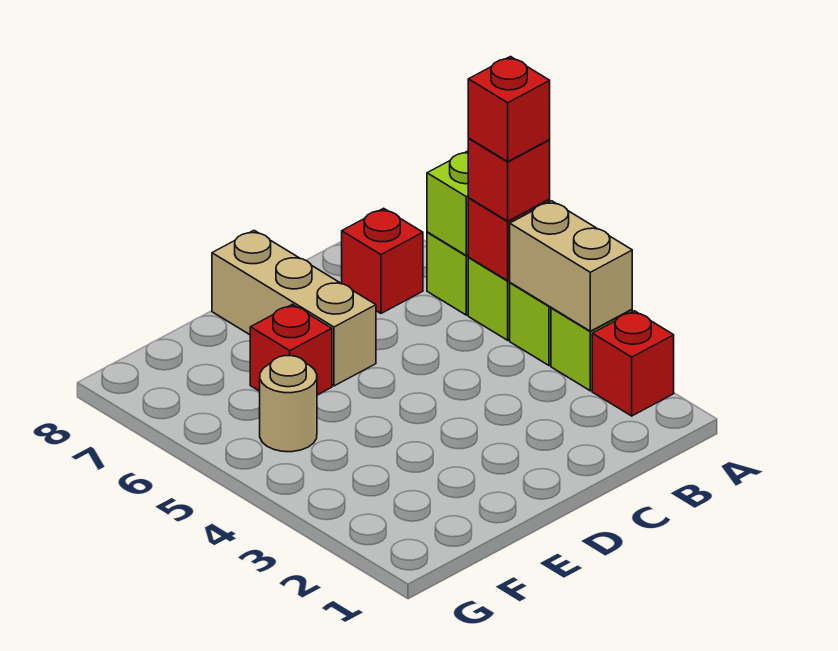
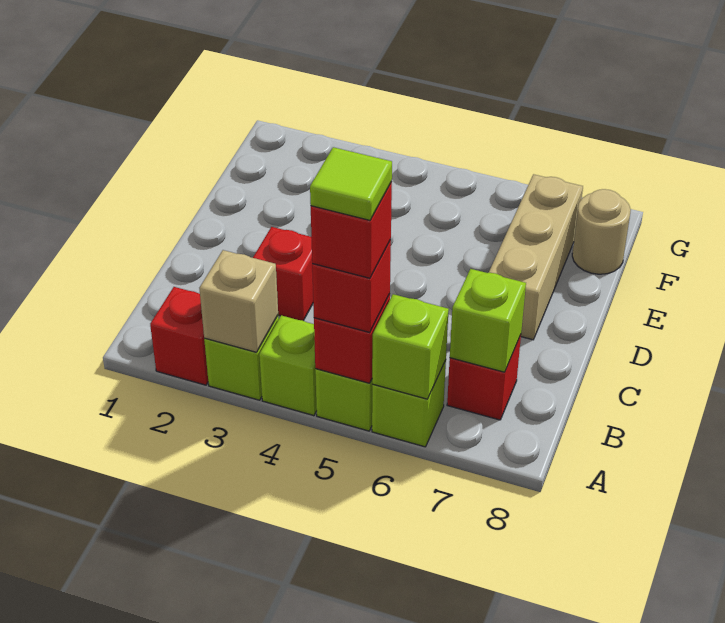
tan 1x2 brick [510,201,632,331] -> tan 1x1 brick [199,250,278,352]
none -> lime 1x1 tile [310,147,392,220]
none -> lime 1x1 brick [450,269,526,372]
tan 1x3 brick [212,231,376,386] -> tan 1x3 brick turned to [489,174,583,340]
red 1x1 brick [250,304,332,395] -> red 1x1 brick moved to [253,227,313,321]
tan 1x1 round brick [260,356,317,452] -> tan 1x1 round brick moved to [572,189,631,274]

